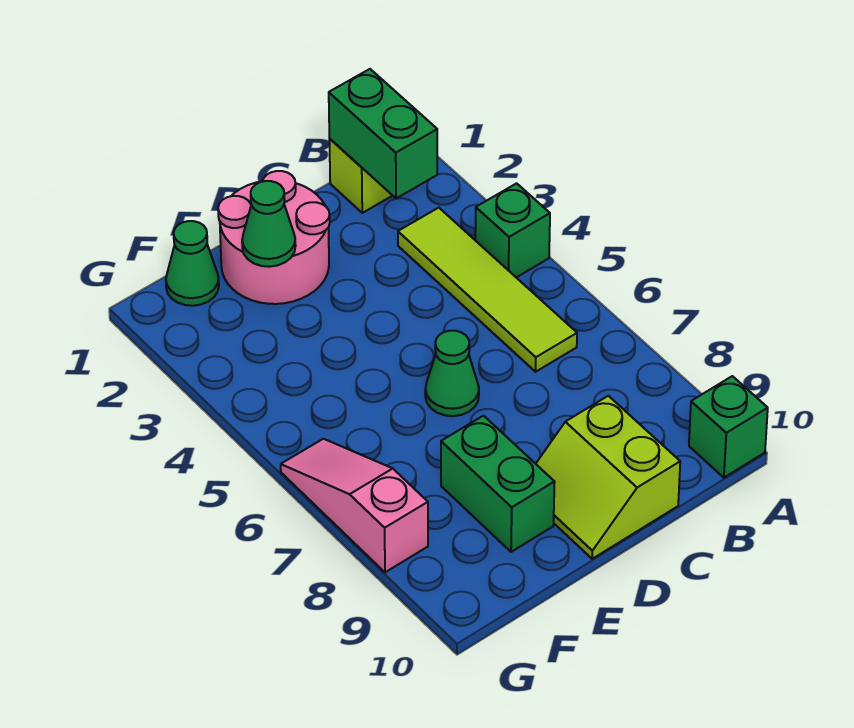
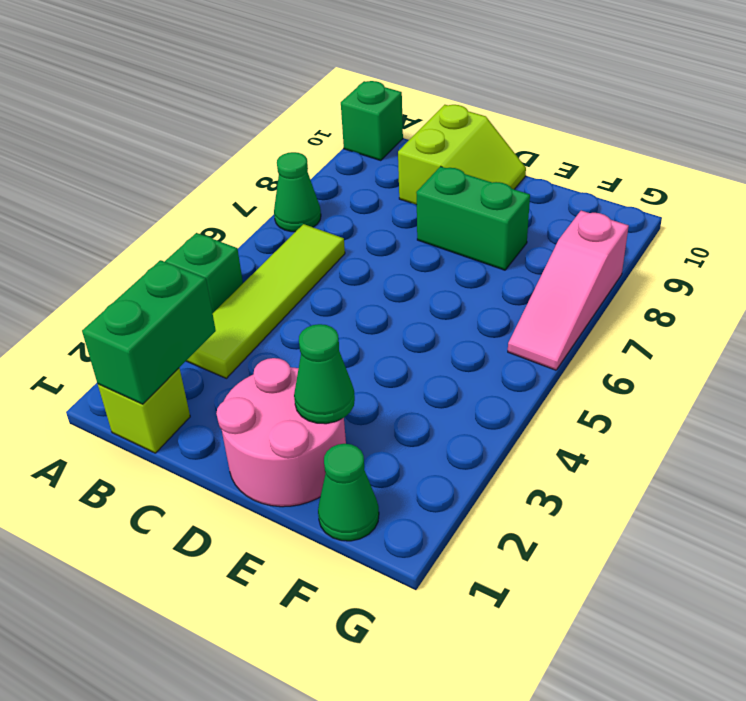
green 1x1 cone [425,331,479,416] -> green 1x1 cone moved to [274,152,321,232]
green 1x2 brick [441,416,555,552] -> green 1x2 brick turned to [416,166,530,270]

